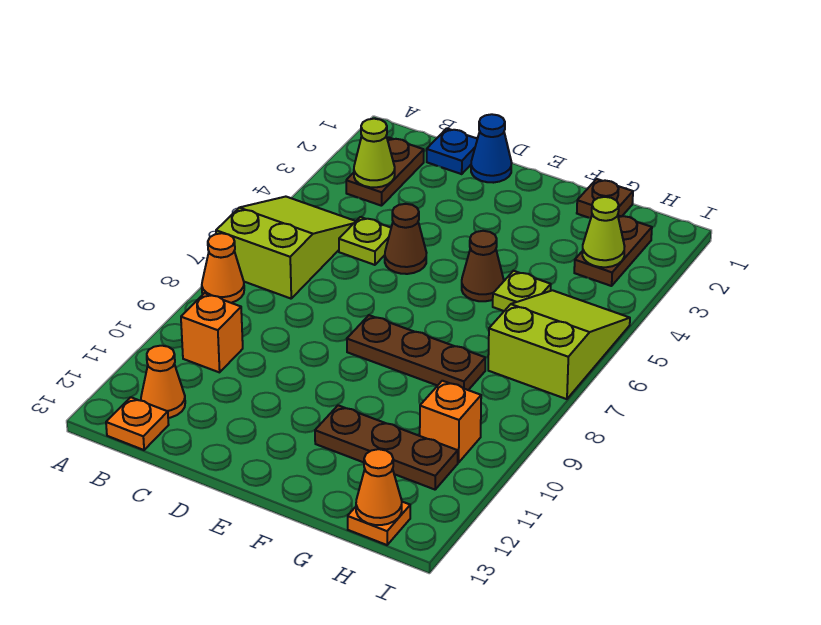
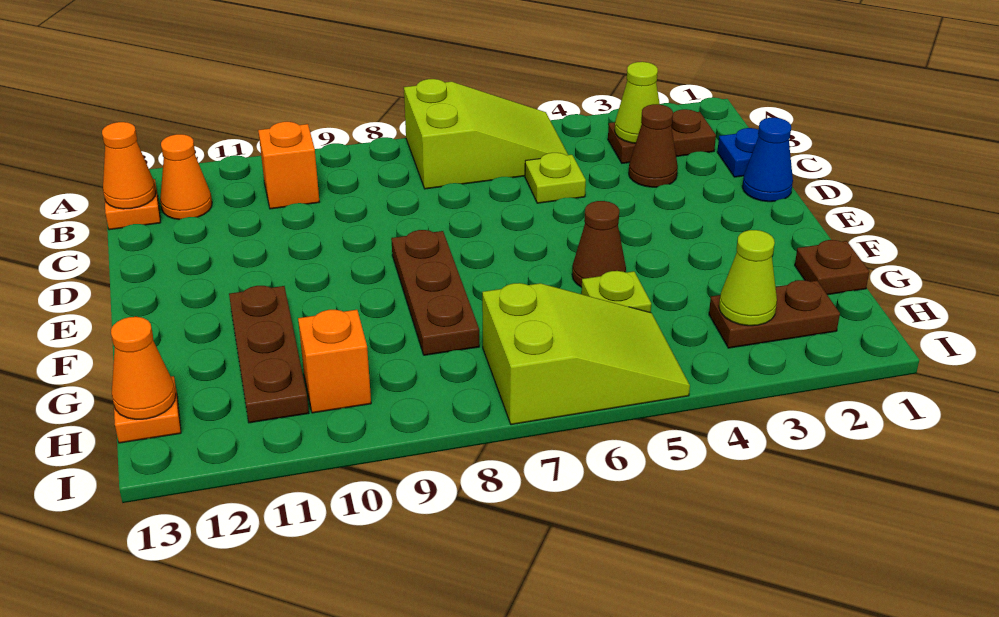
orange 1x1 cone [202,233,244,303] -> orange 1x1 cone moved to [102,122,156,209]
brown 1x1 cone [385,204,426,274] -> brown 1x1 cone moved to [629,104,678,187]

